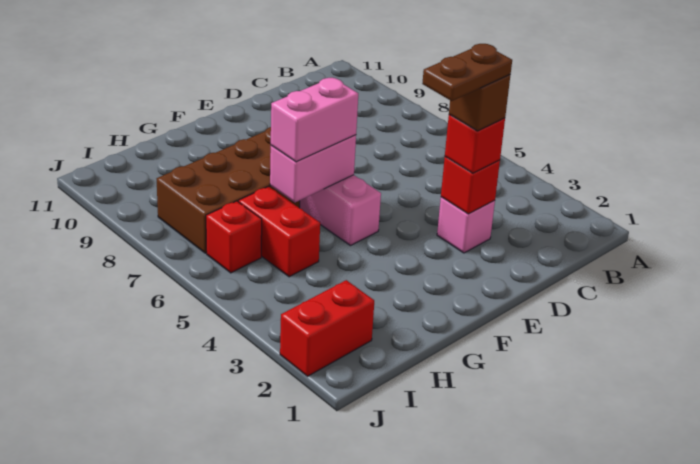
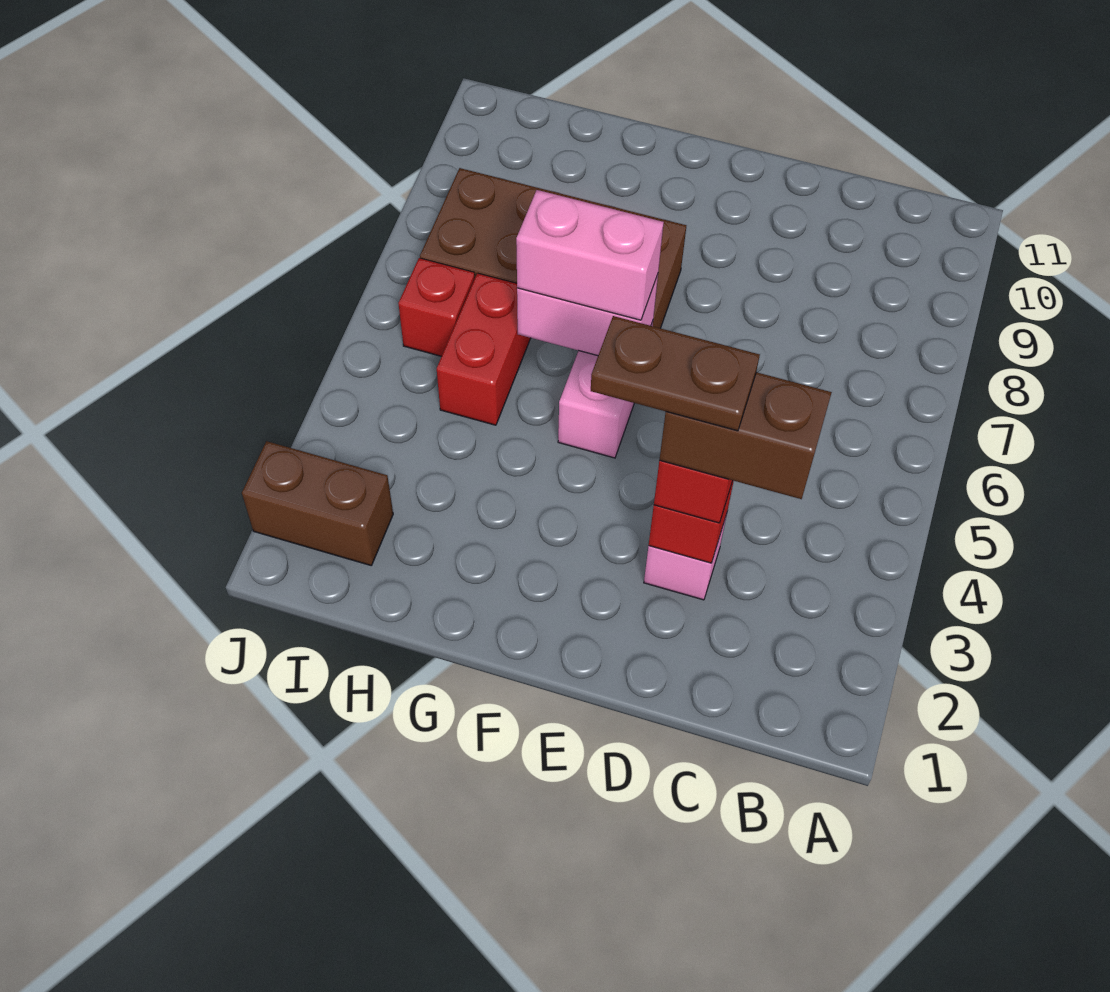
brown 1x1 brick [449,75,510,131] -> brown 1x2 brick [659,372,832,499]
red 1x2 brick [280,280,374,376] -> brown 1x2 brick [242,441,393,565]

